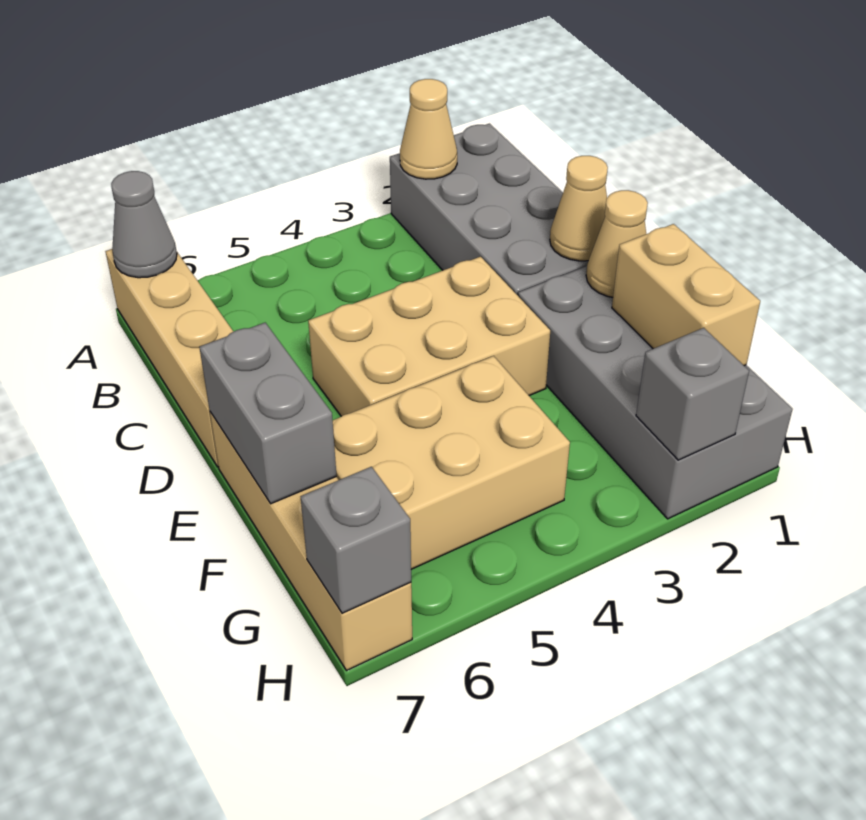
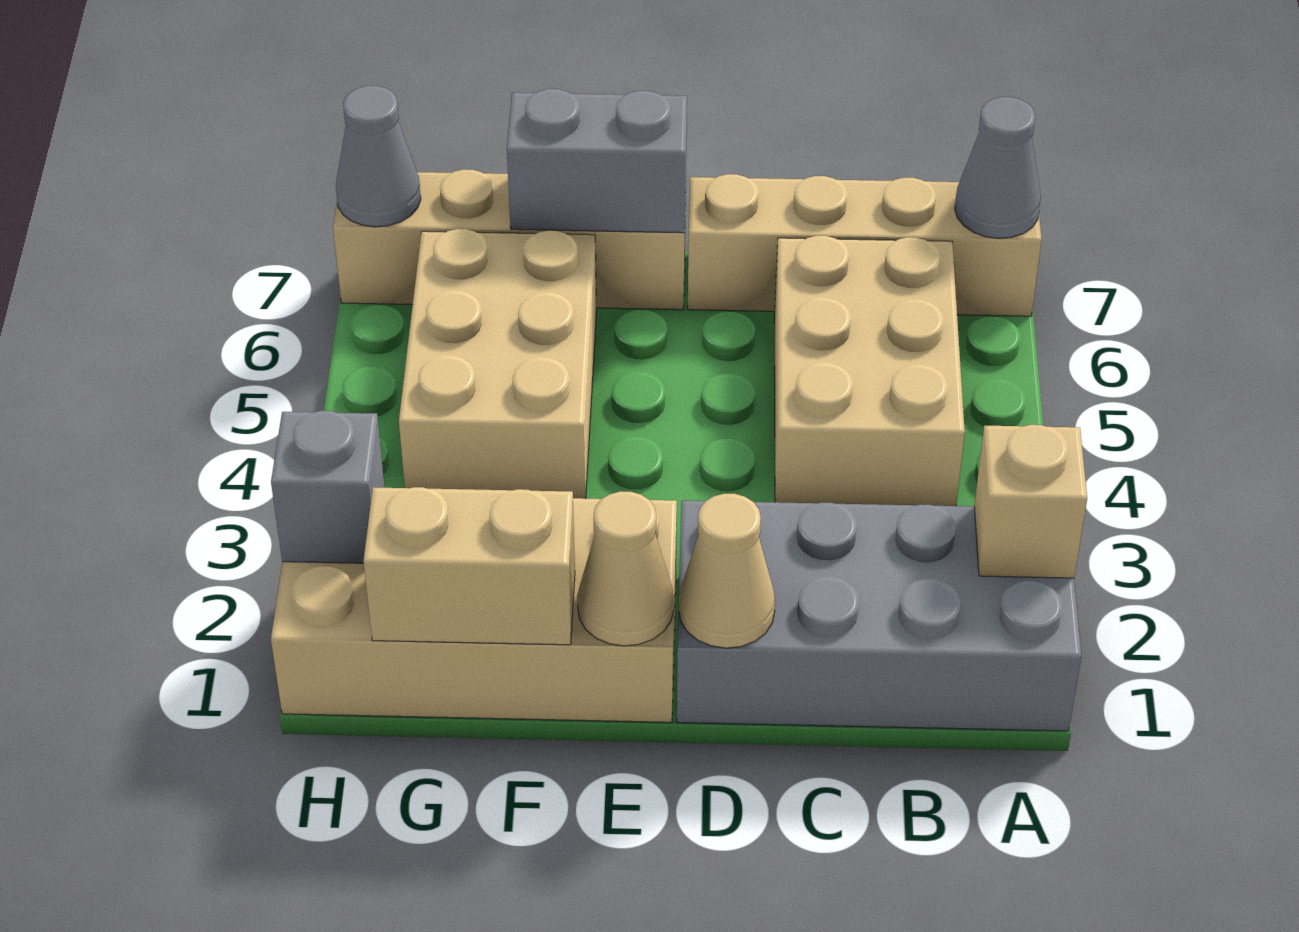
tan 1x1 cone [400,79,457,179] -> tan 1x1 brick [974,425,1087,578]
tan 2x3 brick [308,257,550,416] -> tan 2x3 brick moved to [774,236,965,506]
grey 2x4 brick [518,266,793,519] -> tan 2x4 brick [271,498,677,722]
grey 1x1 brick [301,467,411,613] -> grey 1x1 cone [336,86,421,227]

